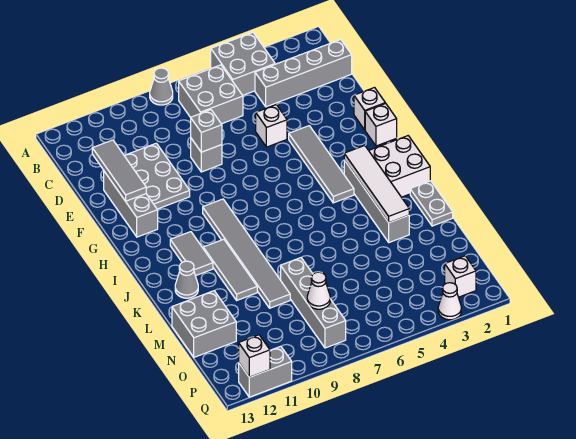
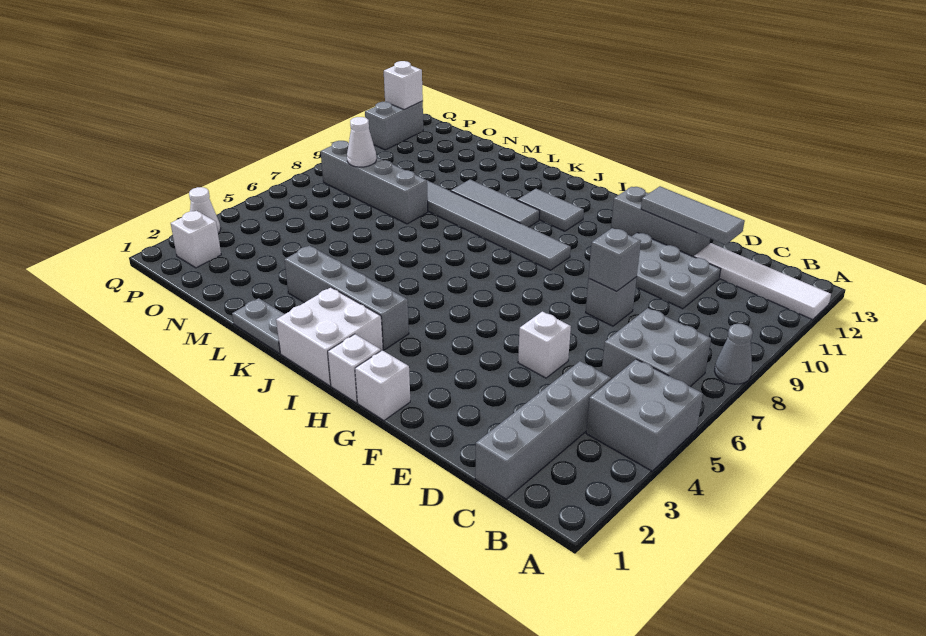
white 1x1 brick [354,88,385,130] -> white 1x1 brick moved to [328,334,381,403]
grey 1x4 tile [289,126,354,203] -> none
white 1x4 tile [344,146,409,223] -> white 1x4 tile moved to [694,243,831,320]
grey 1x1 cone [175,261,198,298] -> none
grey 2x2 brick [172,291,236,357] -> none

